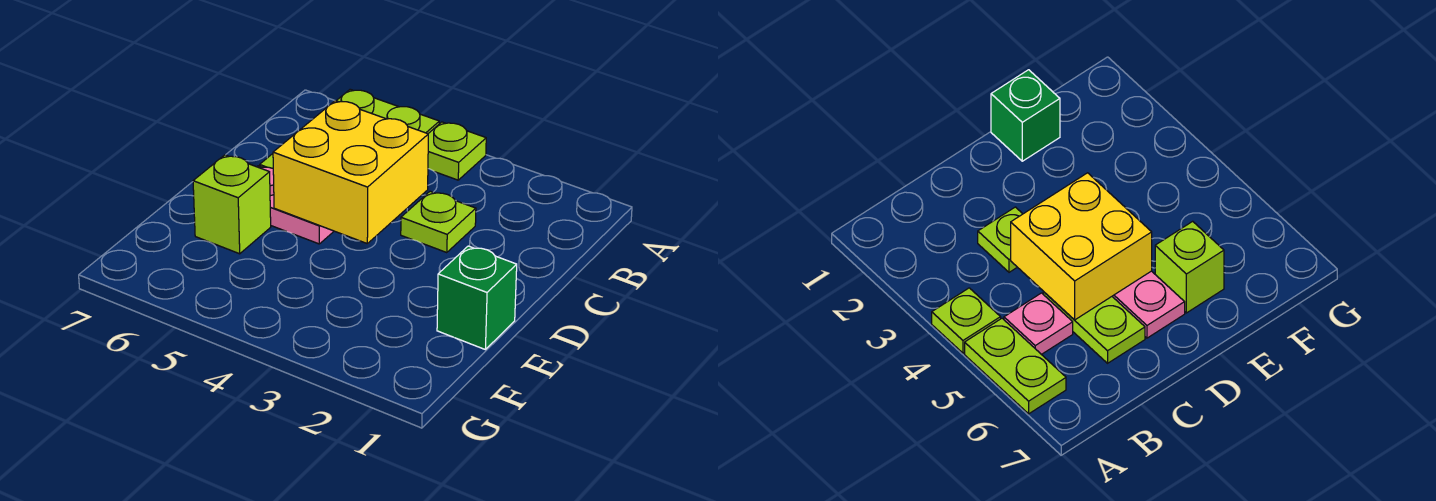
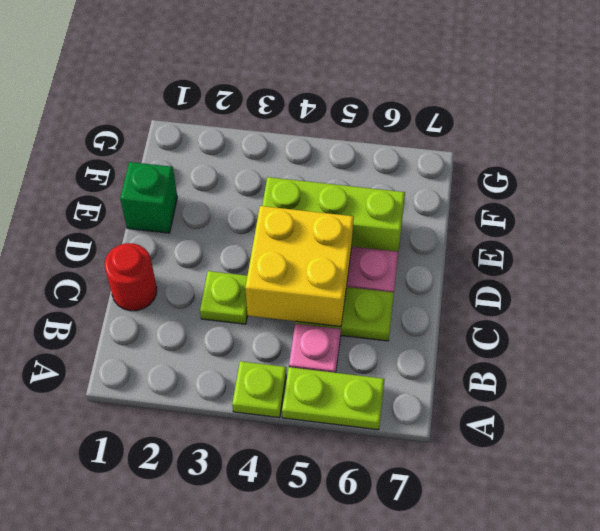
none -> red 1x1 round brick [105,243,157,311]
lime 1x1 brick [193,155,271,254] -> lime 1x3 brick [262,177,405,252]

